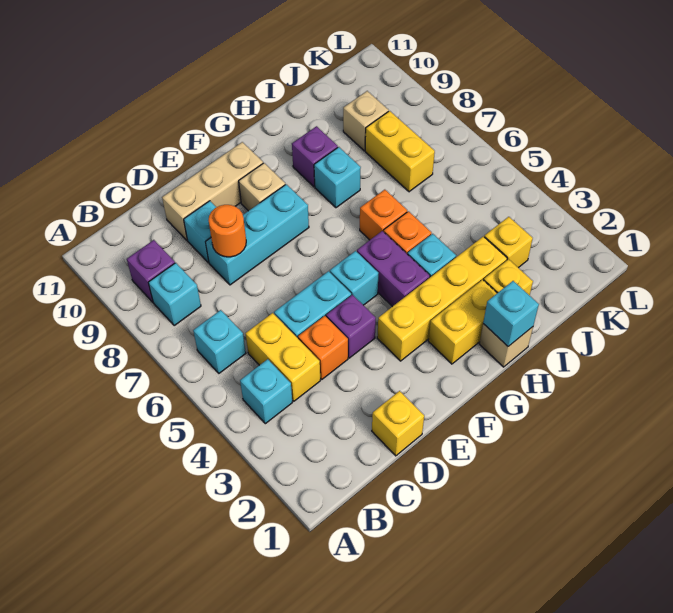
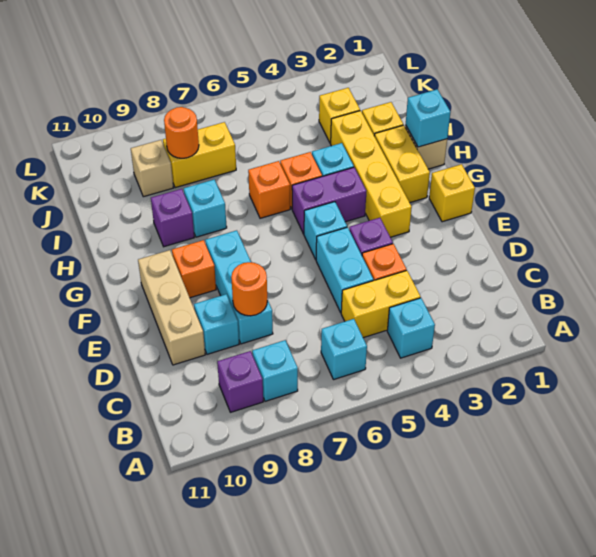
yellow 1x1 brick [372,391,424,456] -> yellow 1x1 brick moved to [429,164,475,222]
tan 1x1 brick [239,163,285,211] -> orange 1x1 brick [172,240,216,298]
none -> orange 1x1 round brick [164,107,199,158]

